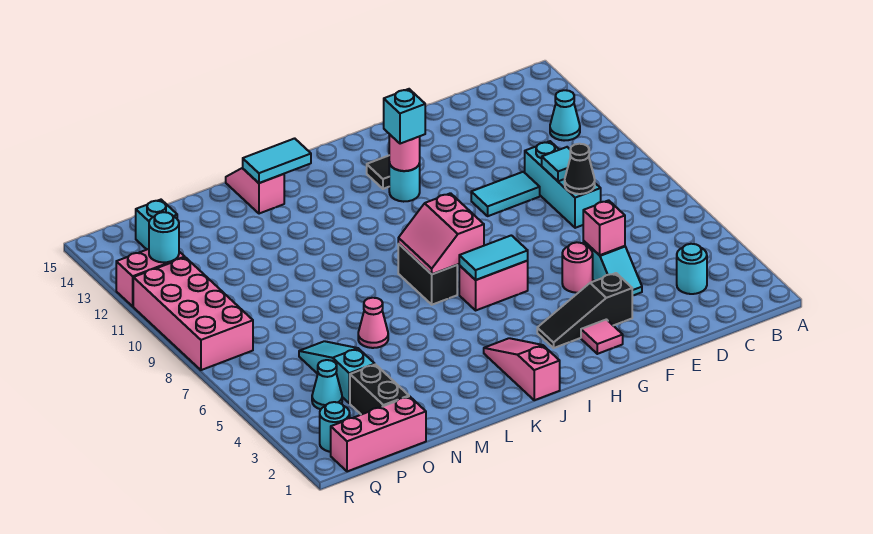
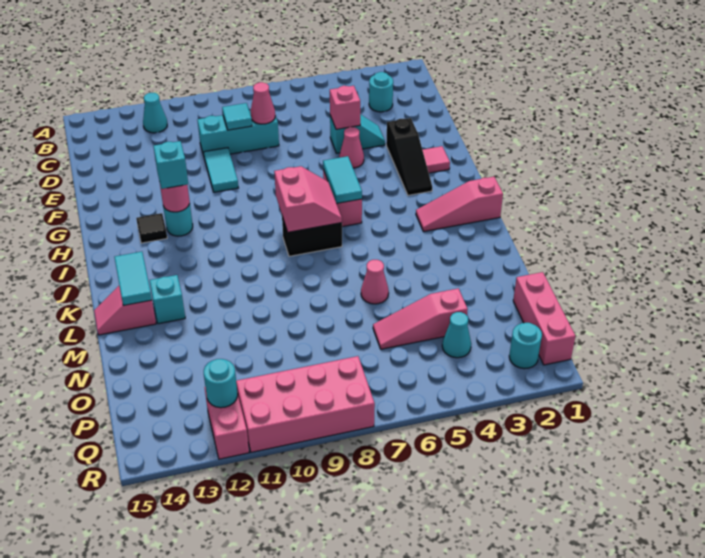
black 1x1 cone [565,144,595,194] -> pink 1x1 cone [250,82,275,124]
pink 1x1 round brick [562,242,593,293] -> pink 1x1 cone [339,127,364,168]
pink 2x2 slope [398,193,484,274] -> pink 2x2 slope turned to [274,166,342,232]
black 1x2 brick [350,365,409,415] -> none
cyan 1x3 slope [299,341,375,403] -> pink 1x3 slope [373,288,468,349]
cyan 1x1 brick [136,200,177,249] -> cyan 1x1 brick moved to [149,275,185,324]

